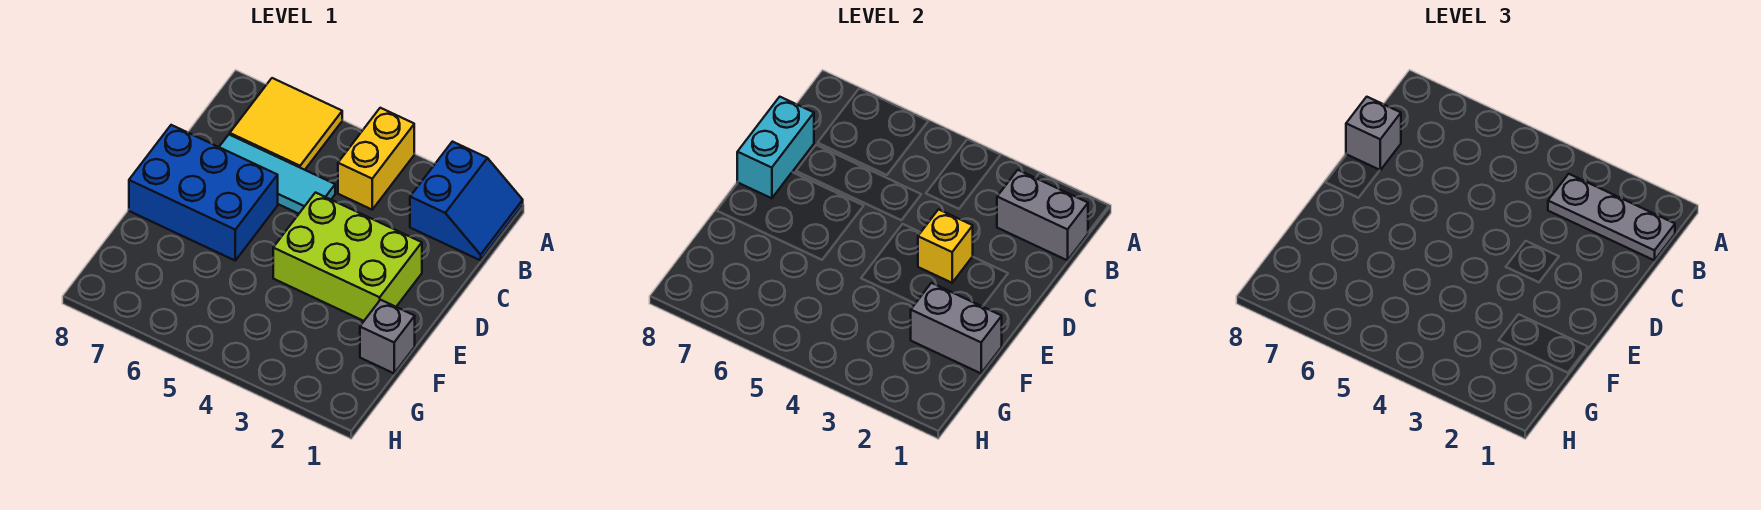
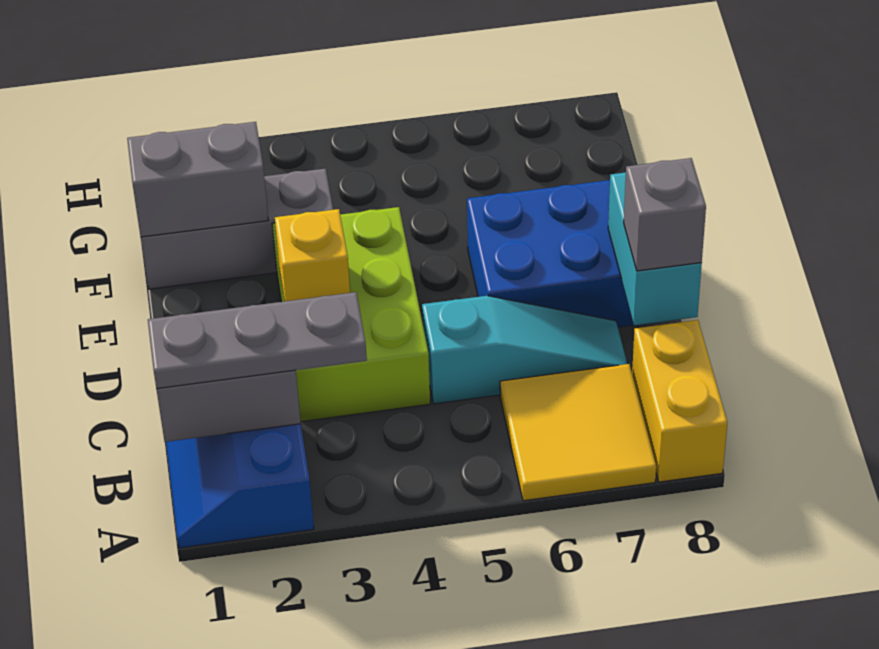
yellow 1x2 brick [338,108,414,209] -> yellow 1x2 brick moved to [632,320,727,482]
cyan 1x3 tile [219,134,335,214] -> cyan 1x3 slope [422,296,627,404]
lime 2x3 brick [273,193,422,321] -> lime 2x3 brick turned to [272,207,430,422]
grey 1x1 brick [360,300,415,373] -> grey 1x3 brick [141,169,333,289]

